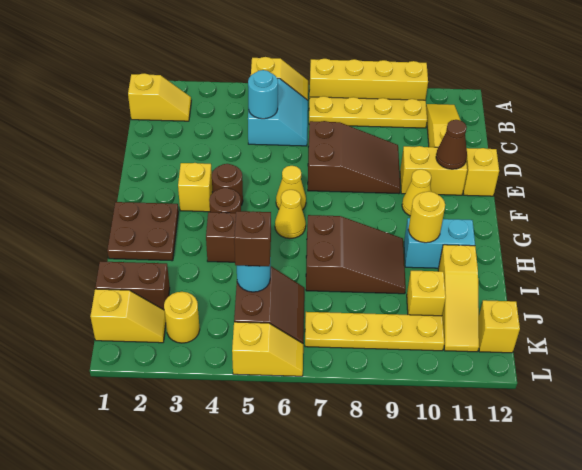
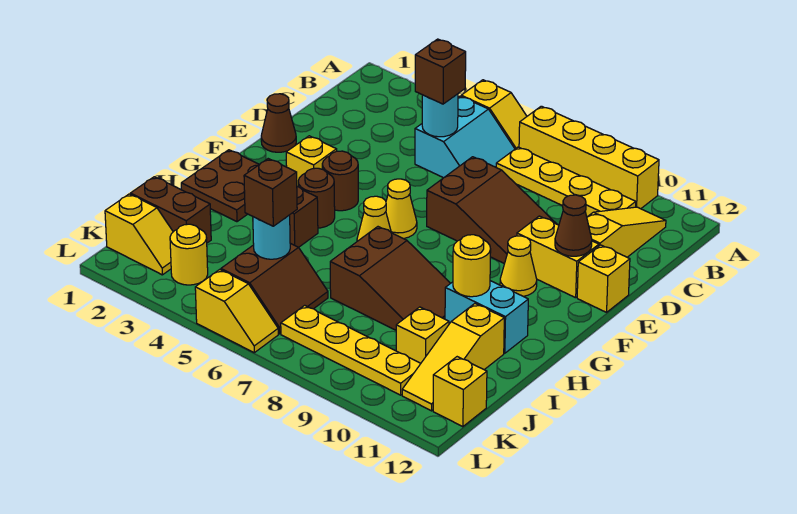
yellow 1x2 slope [128,73,191,121] -> none
none -> brown 1x1 brick [415,39,466,104]
none -> brown 1x1 cone [261,94,296,152]

